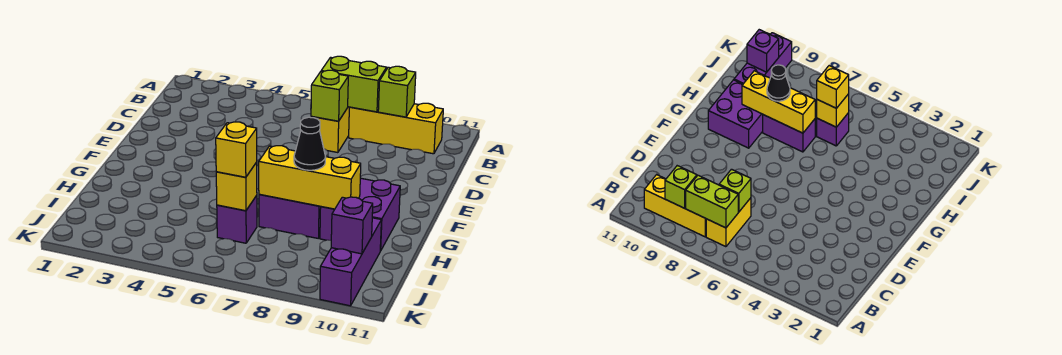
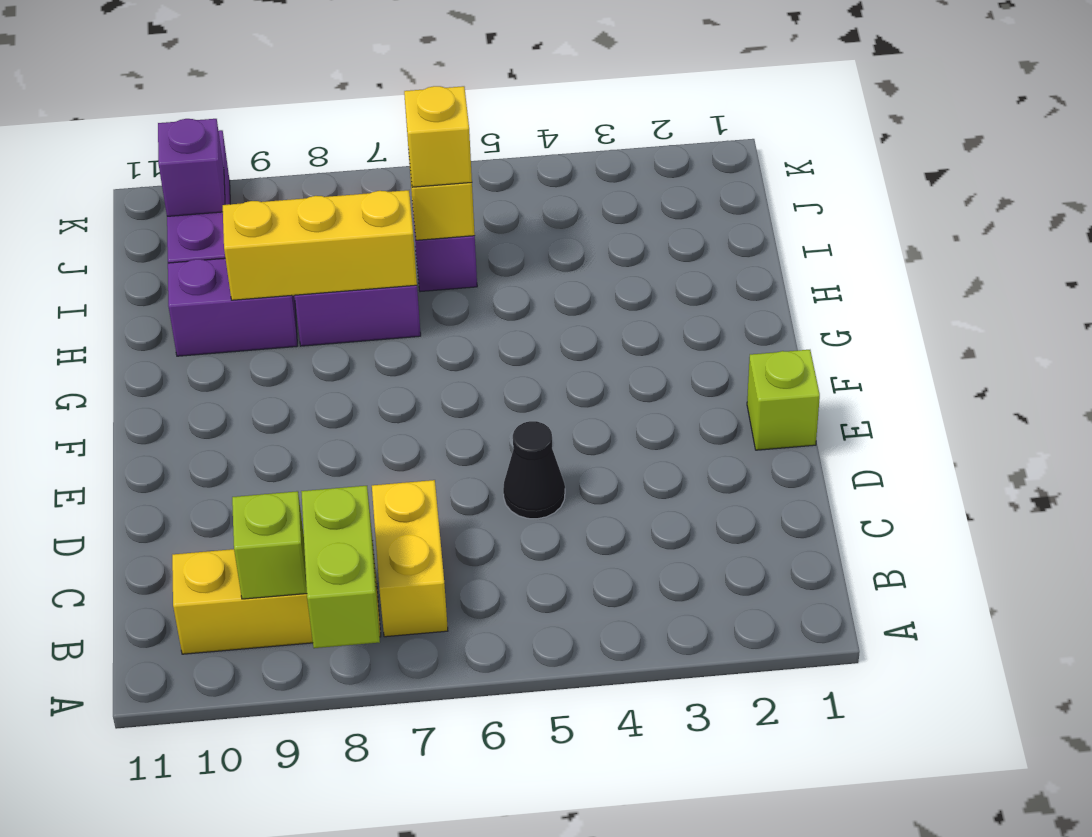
lime 1x2 brick [322,56,387,112] -> lime 1x2 brick turned to [301,486,380,648]
lime 1x1 brick [311,70,348,121] -> lime 1x1 brick moved to [747,350,820,450]
purple 2x2 brick [320,178,400,251] -> purple 1x2 brick [168,258,297,356]
black 1x1 cone [294,117,326,170] -> black 1x1 cone moved to [503,421,565,519]

